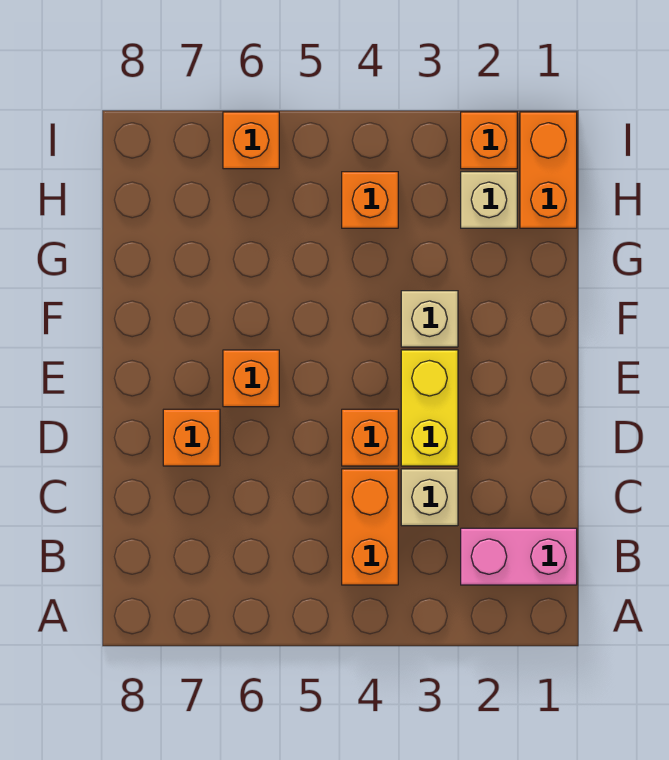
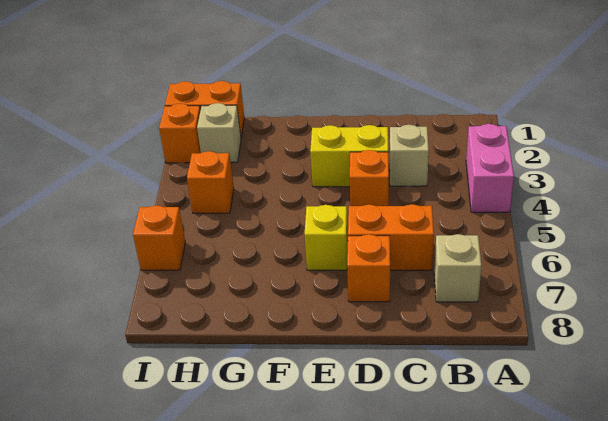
pink 1x2 brick [461,528,577,585] -> pink 1x2 brick moved to [466,124,514,212]
orange 1x2 brick [342,469,398,585] -> orange 1x2 brick moved to [348,204,434,270]
orange 1x1 brick [223,350,279,407] -> yellow 1x1 brick [305,205,348,270]
tan 1x1 brick [401,291,458,347] -> tan 1x1 brick moved to [434,234,482,302]

